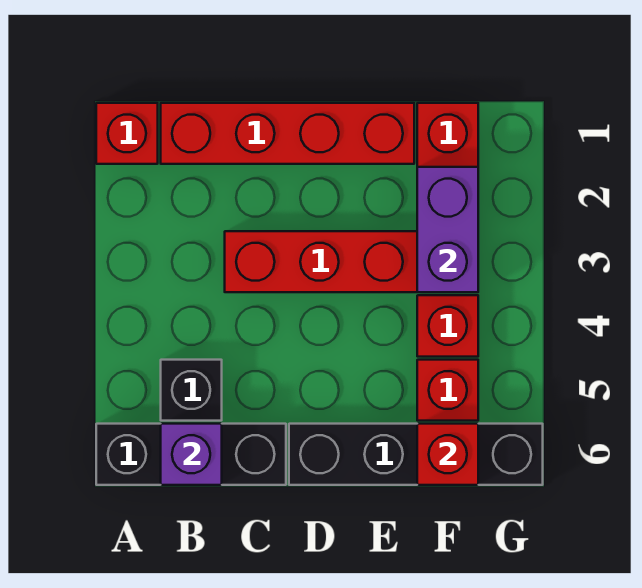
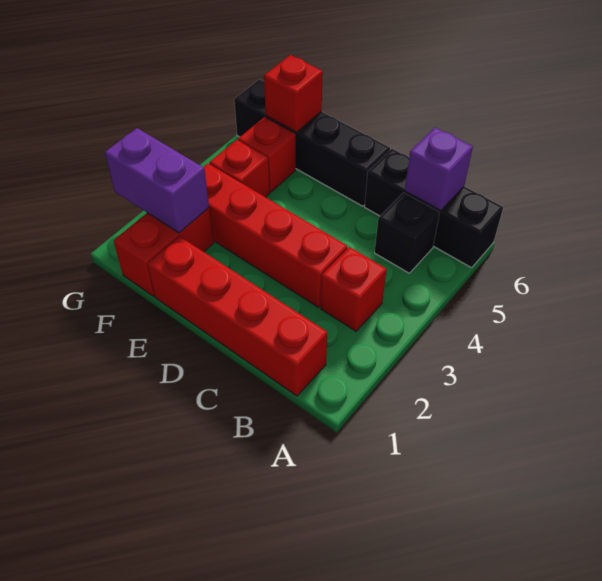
red 1x1 brick [96,103,158,164] -> red 1x1 brick moved to [321,247,387,331]
purple 1x2 brick [417,167,478,292] -> purple 1x2 brick turned to [105,128,209,233]

